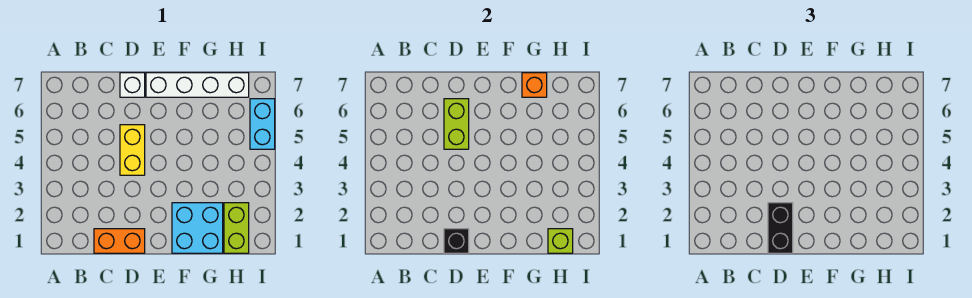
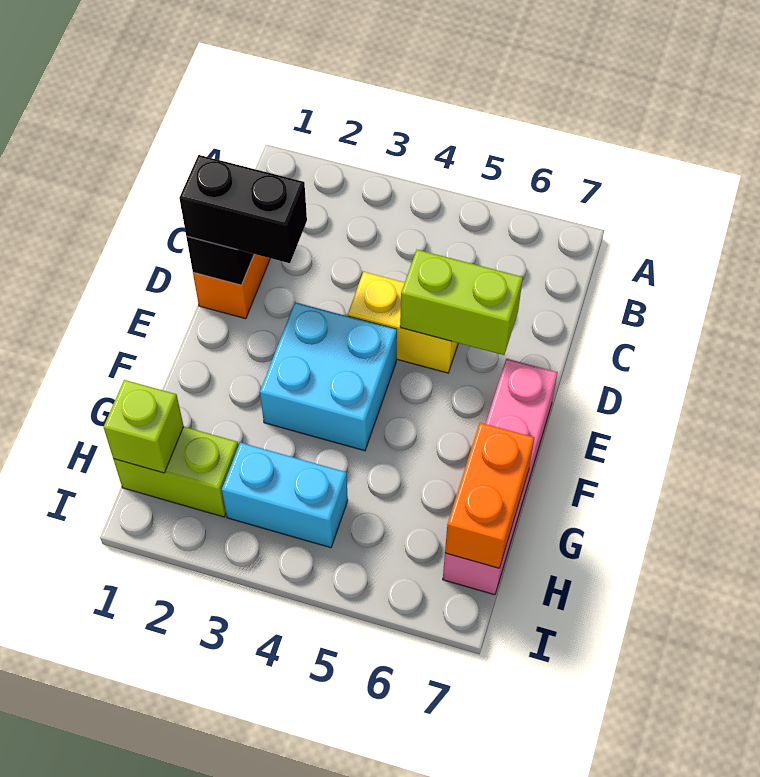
white 1x1 brick [120,73,145,97] -> none
white 1x4 brick [146,73,249,97] -> pink 1x4 brick [443,359,558,595]
cyan 2x2 brick [172,203,223,253] -> cyan 2x2 brick moved to [260,302,397,451]
orange 1x1 brick [522,73,547,97] -> orange 1x2 brick [445,423,534,568]
cyan 1x2 brick [250,99,275,149] -> cyan 1x2 brick moved to [222,442,348,548]

